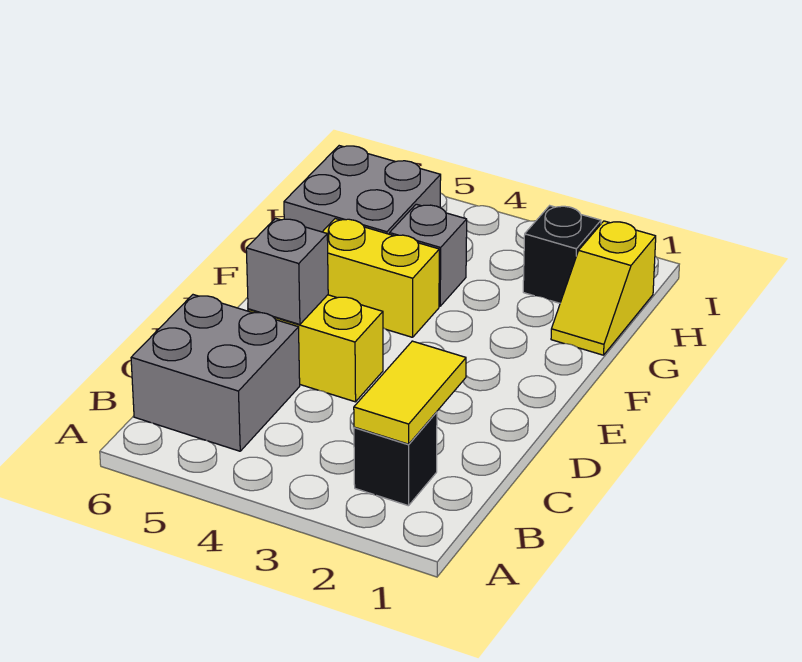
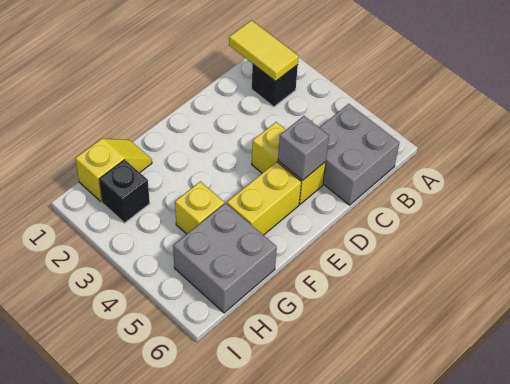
yellow 1x2 tile [354,341,466,444] -> yellow 1x2 tile turned to [229,20,299,82]
yellow 1x2 brick [323,219,439,337] -> yellow 1x2 brick turned to [227,162,301,235]
grey 1x1 brick [390,204,467,306] -> yellow 1x1 brick [175,182,224,234]

